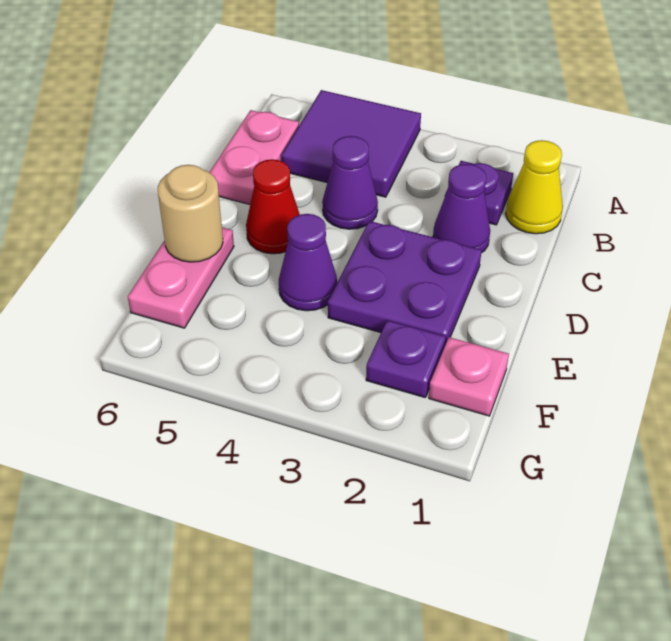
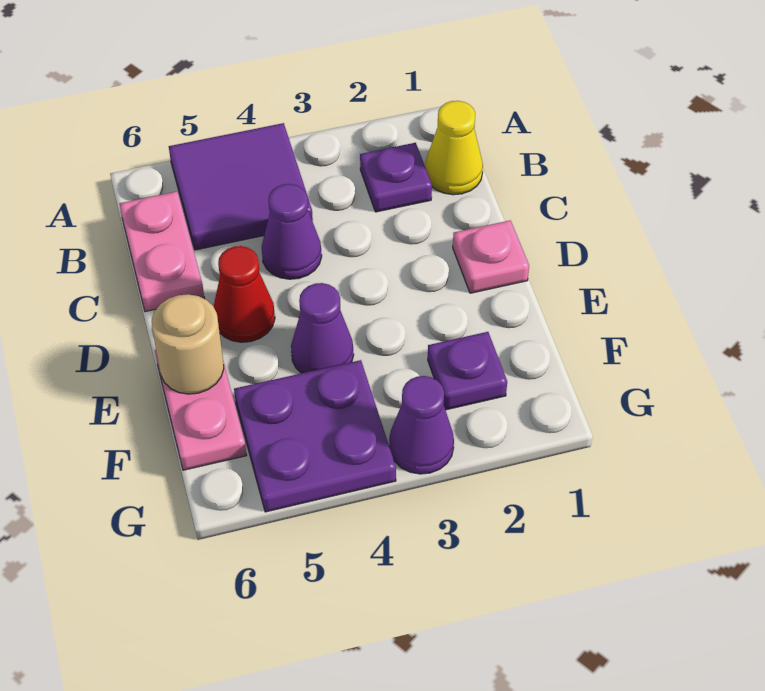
purple 1x1 cone [433,164,490,253] -> purple 1x1 cone moved to [389,376,454,474]
purple 2x2 plate [328,221,482,345] -> purple 2x2 plate moved to [234,360,396,512]
pink 1x1 plate [429,337,509,416] -> pink 1x1 plate moved to [453,220,529,293]

